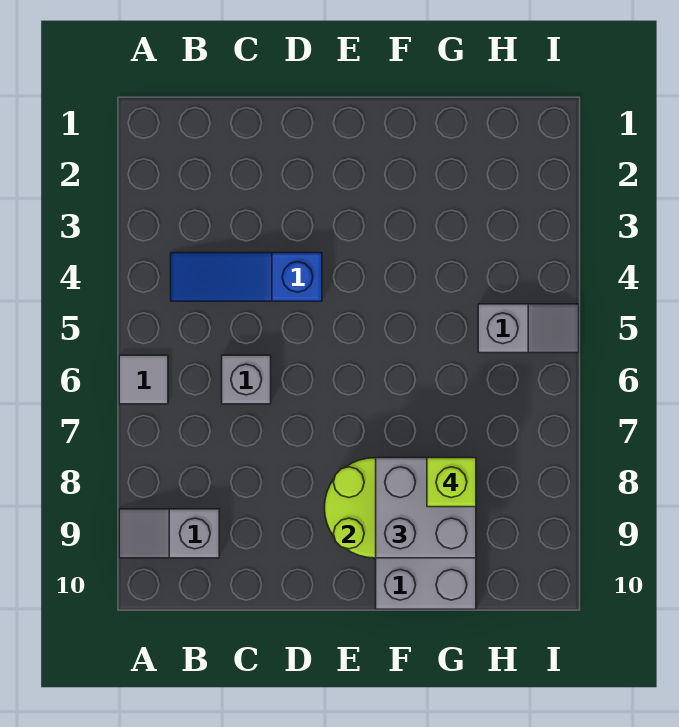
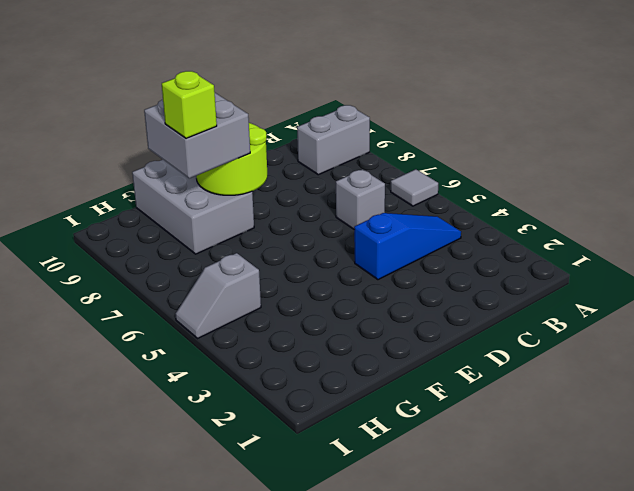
grey 1x2 slope [119,509,219,558] -> grey 1x2 brick [297,105,370,175]

